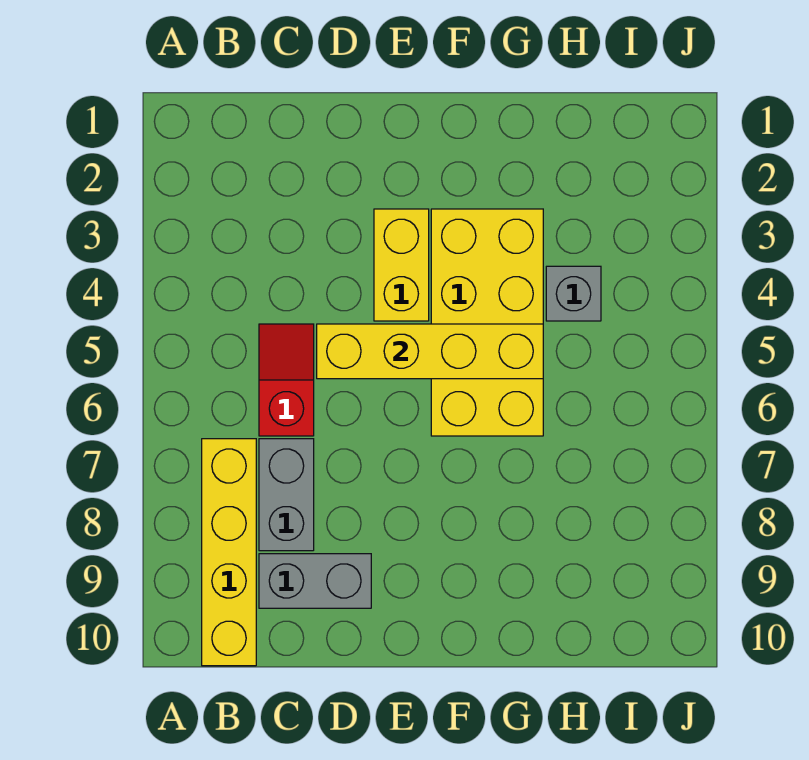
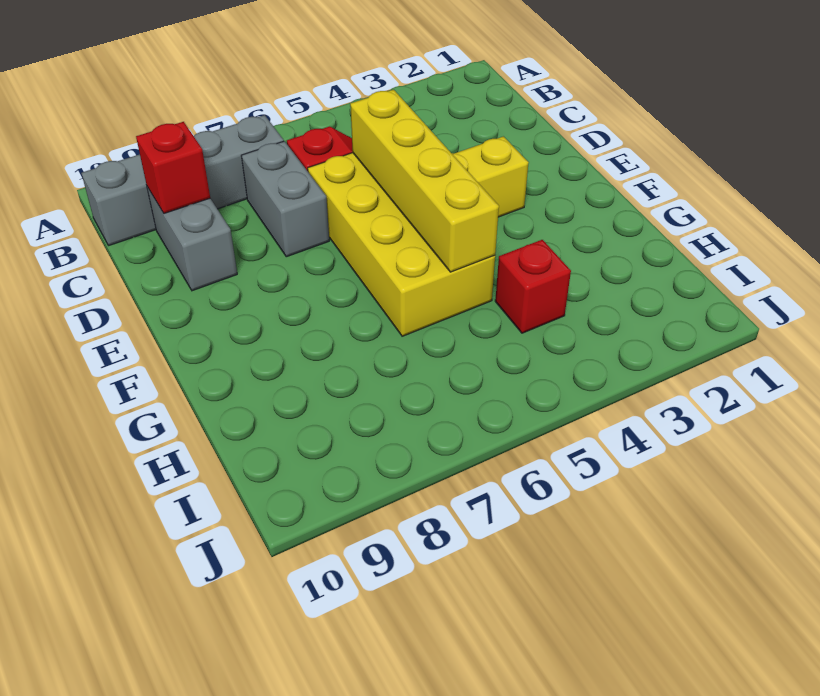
yellow 1x4 brick [202,439,256,666] -> grey 1x4 brick [82,115,284,246]
grey 1x2 brick [259,439,314,551] -> grey 1x2 brick turned to [241,141,329,257]
none -> red 1x1 brick [136,122,210,213]
yellow 2x4 brick [431,209,543,436] -> yellow 2x4 brick turned to [308,153,495,336]
grey 1x1 brick [546,266,601,321] -> red 1x1 brick [495,240,571,333]

